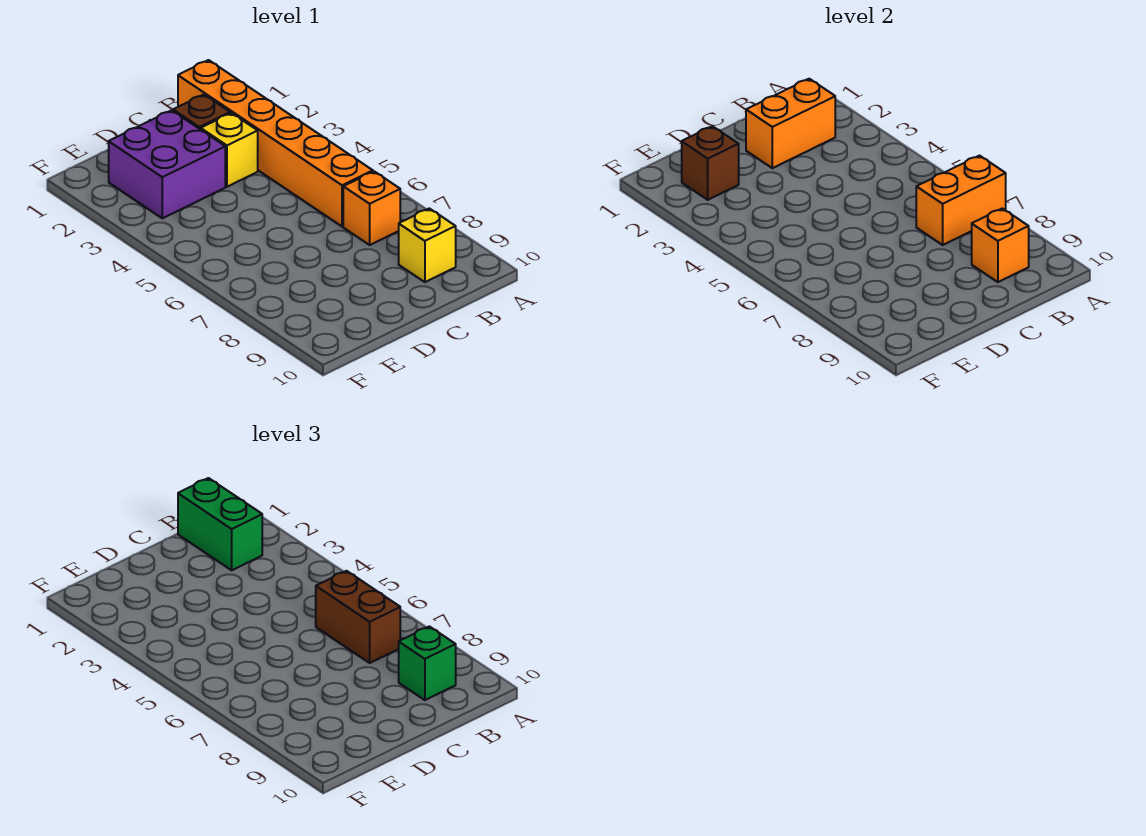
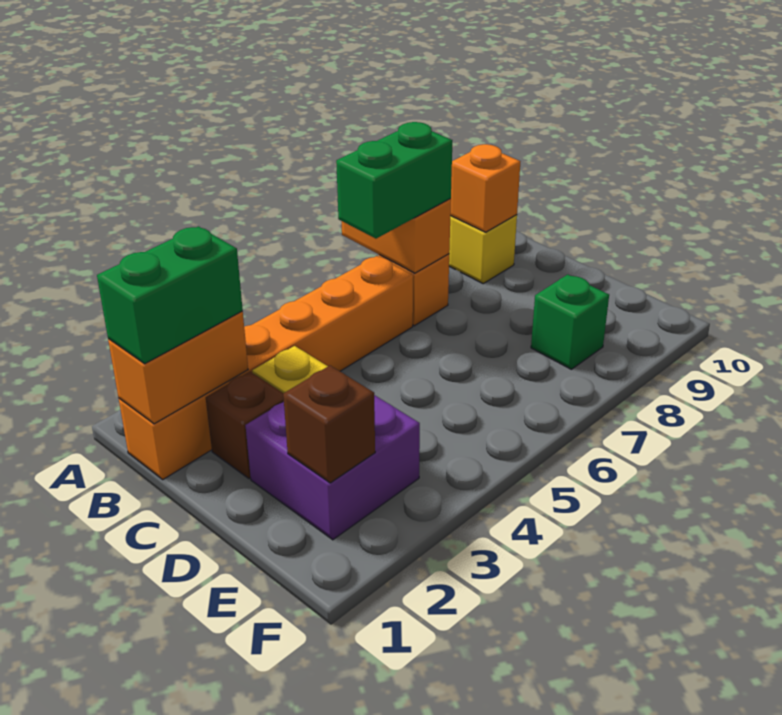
orange 1x2 brick [746,79,835,168] -> orange 1x2 brick turned to [108,312,248,424]
brown 1x2 brick [316,571,400,663] -> green 1x2 brick [336,122,452,239]
green 1x1 brick [399,626,456,700] -> green 1x1 brick moved to [531,274,609,369]

